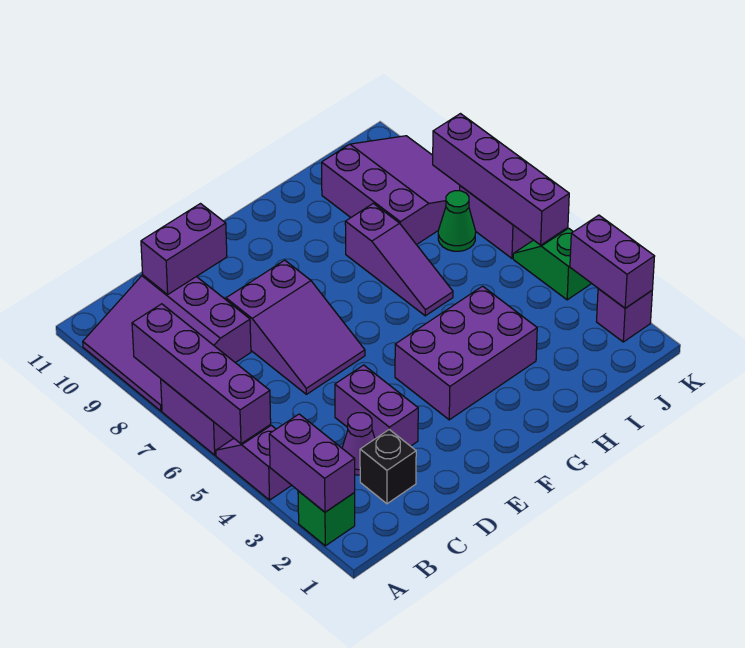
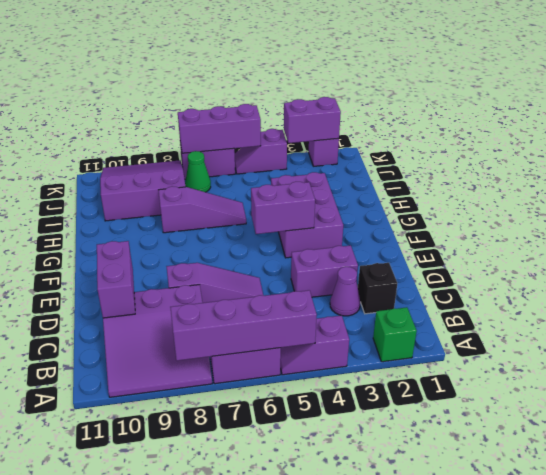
purple 1x2 brick [269,414,355,512] -> purple 1x2 brick moved to [251,182,315,234]
purple 2x3 slope [226,260,365,394] -> purple 1x3 slope [166,263,264,303]
green 1x2 slope [513,228,592,300] -> purple 1x2 slope [235,129,287,174]
purple 1x4 brick [433,114,569,245] -> purple 1x3 brick [178,104,261,153]

